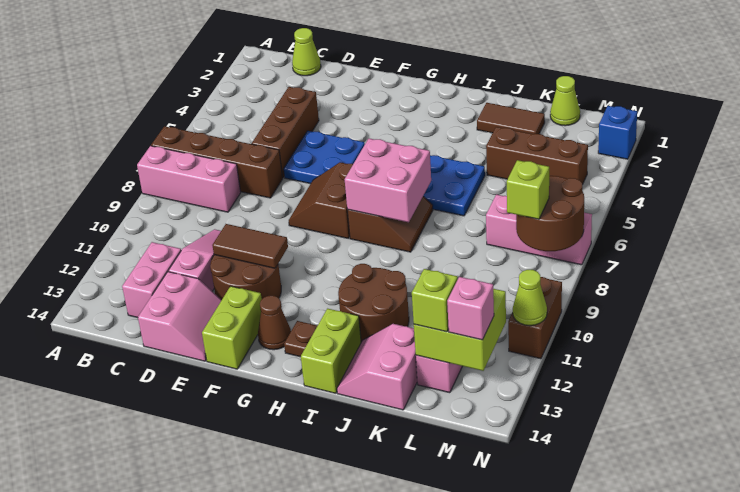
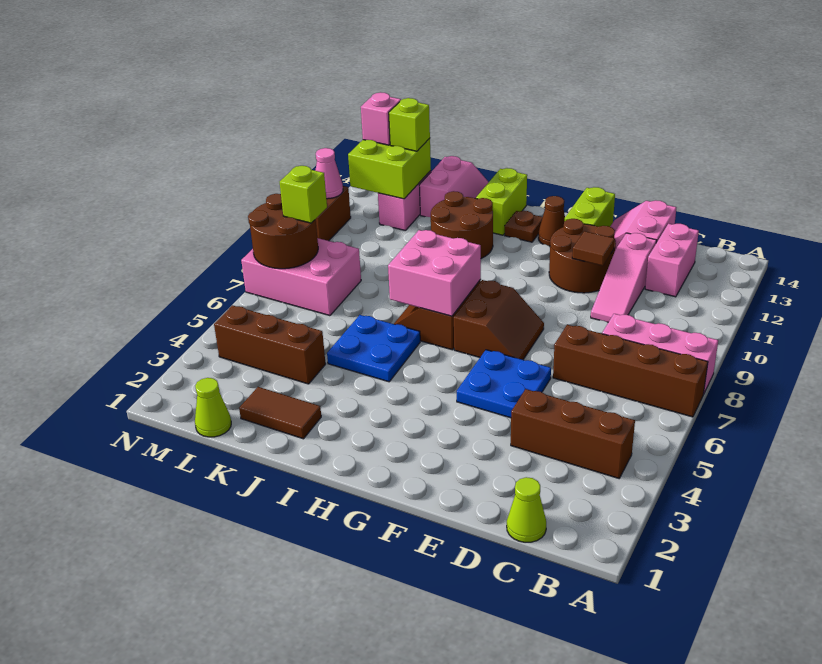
brown 1x3 brick [252,87,319,177] -> brown 1x3 brick turned to [511,389,635,478]
brown 1x2 tile [212,224,288,268] -> brown 1x1 tile [572,231,615,266]
pink 1x3 brick [486,194,592,265] -> pink 2x3 brick [241,238,361,316]
blue 1x1 brick [598,106,637,159] -> none
lime 1x1 cone [513,270,547,325] -> pink 1x1 cone [315,148,343,199]

